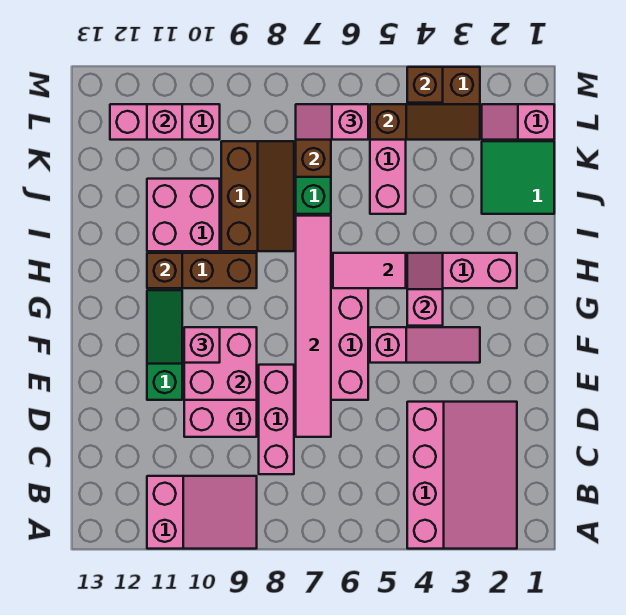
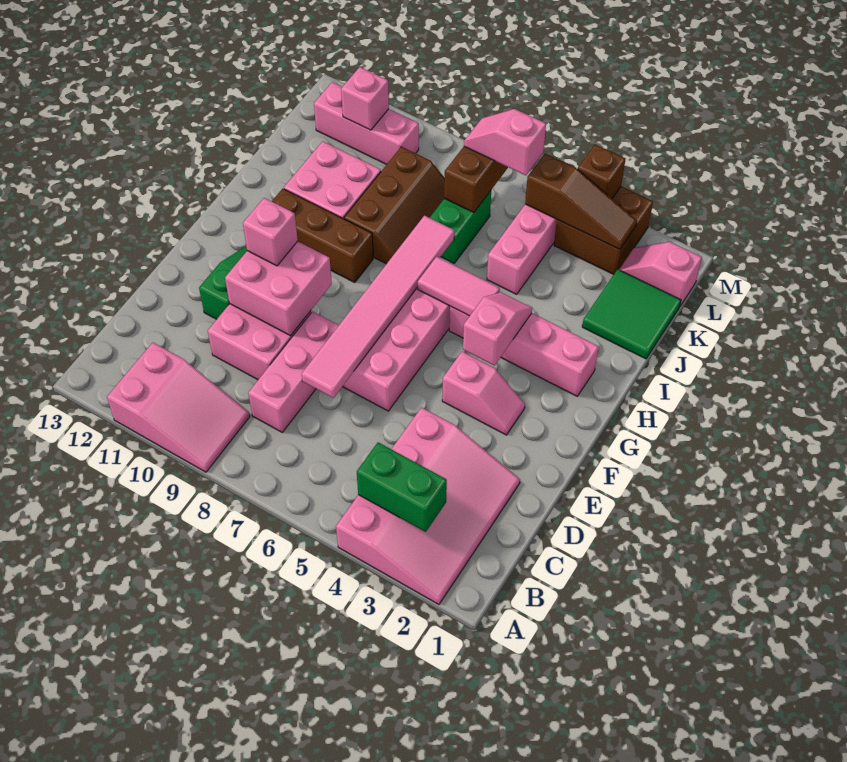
none -> green 1x2 brick [357,442,447,532]
pink 1x3 slope [370,327,480,363] -> pink 1x2 slope [442,351,525,435]
brown 1x1 brick [147,253,182,288] -> none

